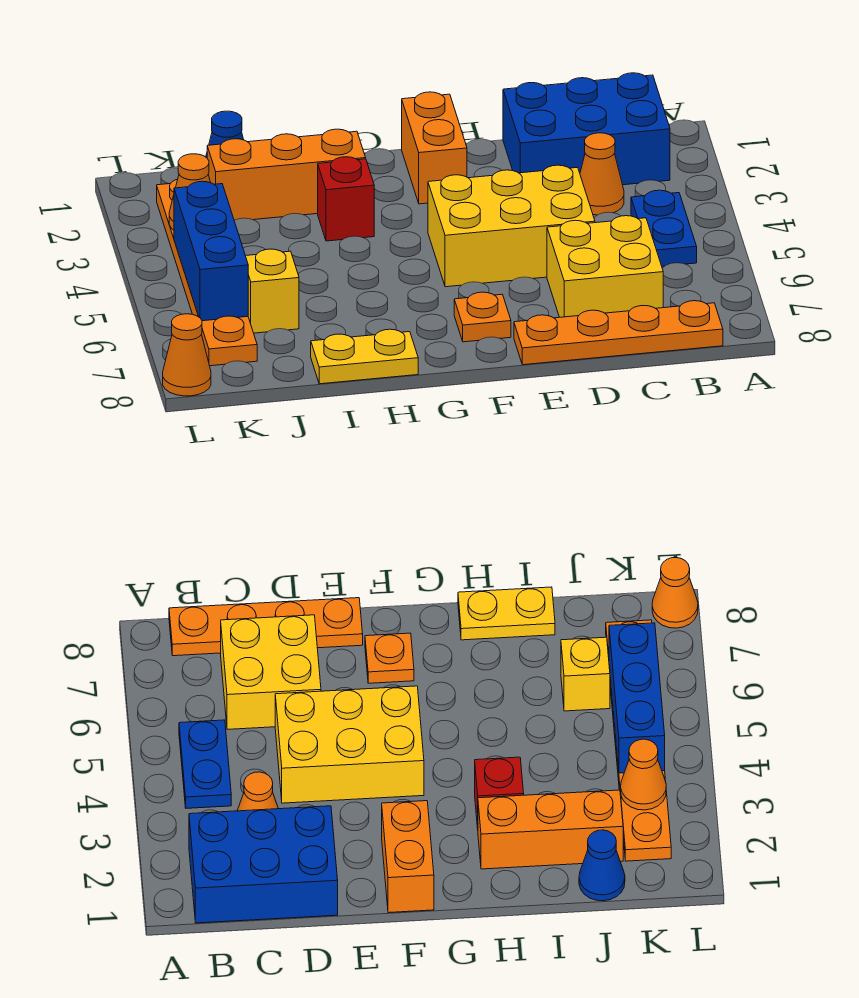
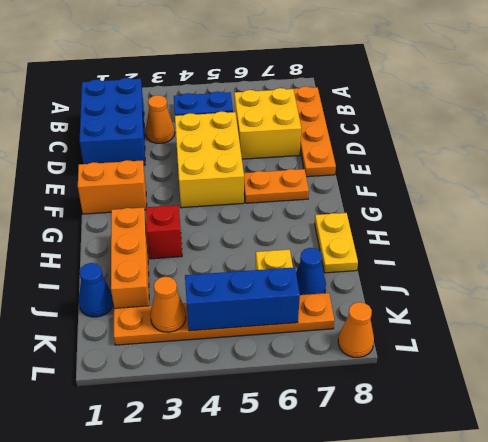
orange 1x1 plate [454,292,511,342] -> orange 1x2 plate [244,169,309,203]
none -> blue 1x1 cone [296,248,326,295]

